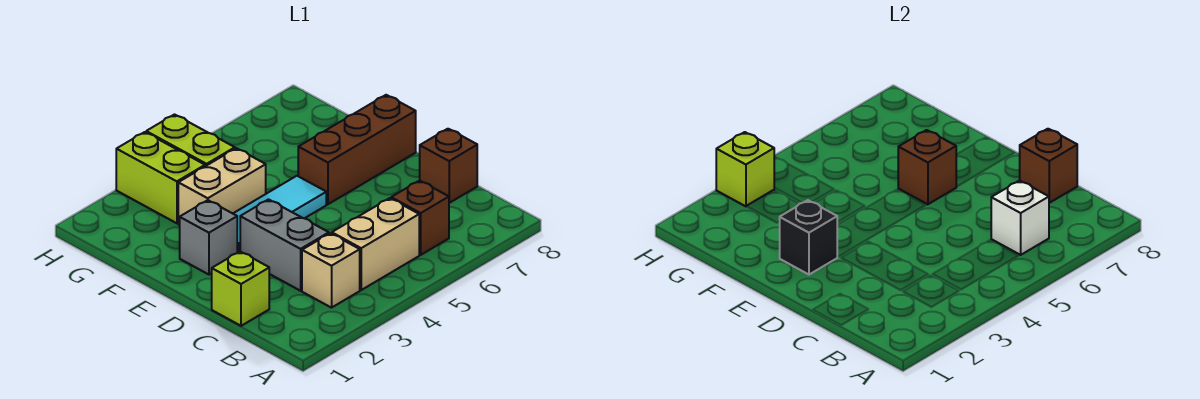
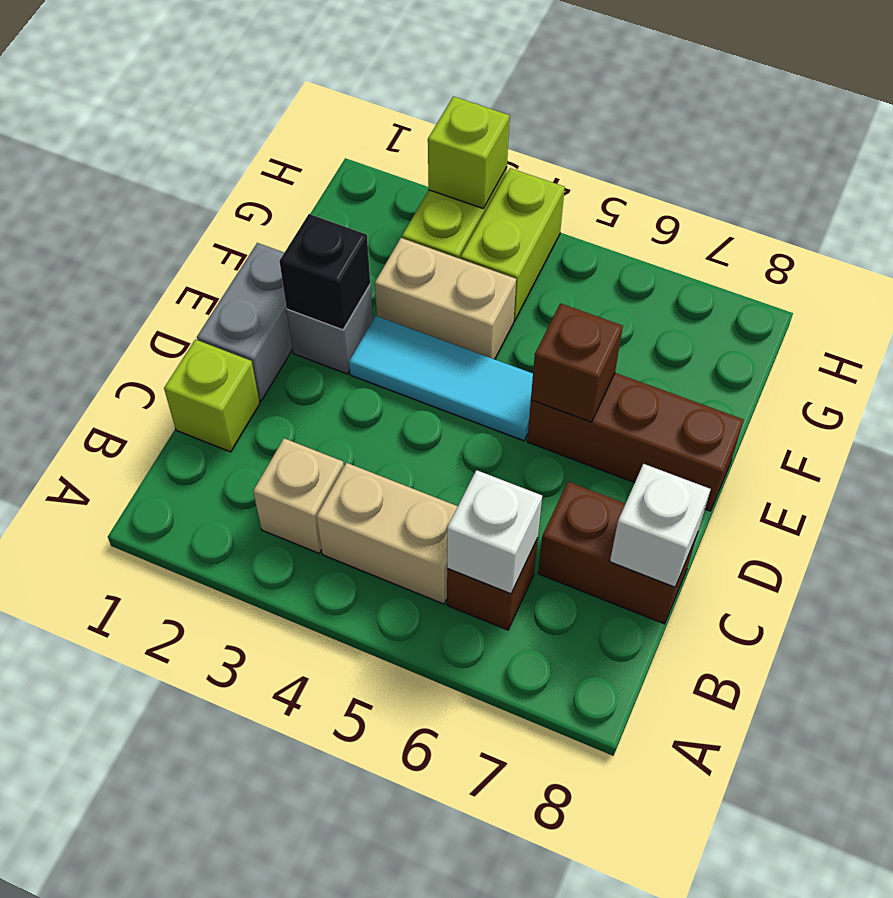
grey 1x2 brick [240,200,329,291] -> grey 1x2 brick moved to [197,243,293,401]
brown 1x1 brick [420,129,477,203] -> brown 1x2 brick [538,482,697,624]
brown 1x1 brick [1020,129,1077,203] -> white 1x1 brick [610,464,711,587]

